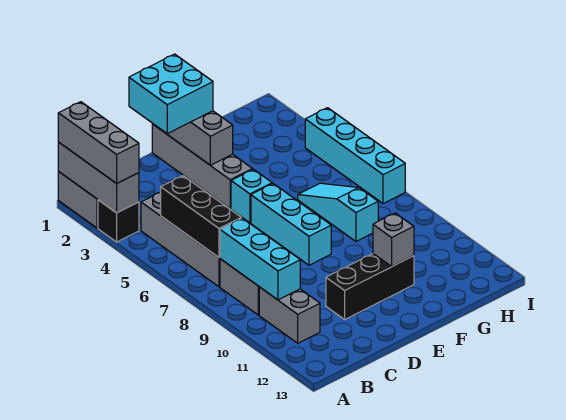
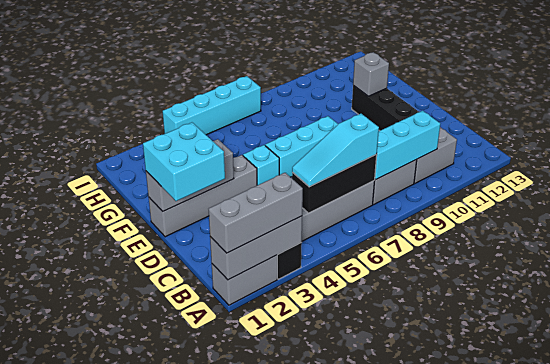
cyan 1x3 slope [298,183,378,241] -> cyan 1x3 slope moved to [292,114,379,187]

